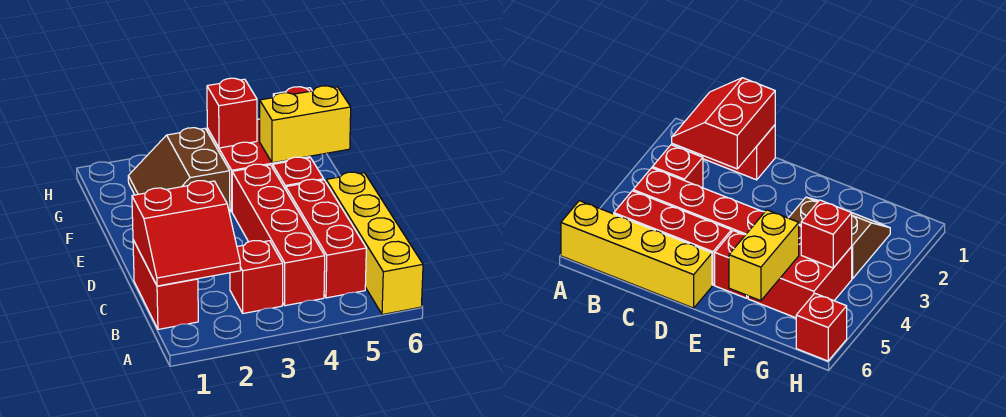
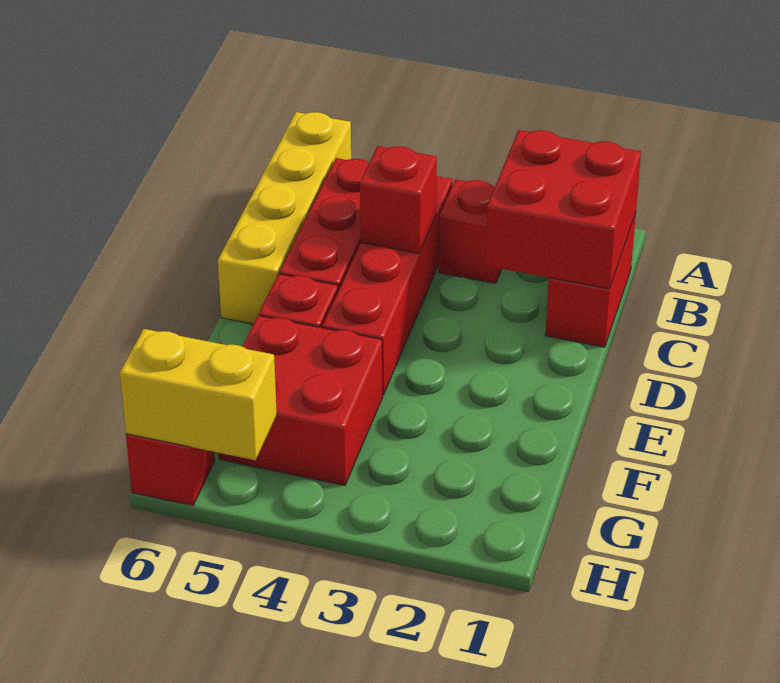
red 2x2 slope [132,181,241,286] -> red 2x2 brick [485,130,641,289]
brown 2x2 slope [128,128,230,213] -> none
yellow 1x2 brick [260,86,351,163] -> yellow 1x2 brick moved to [120,329,277,460]
red 1x1 brick [207,78,257,148] -> red 1x1 brick moved to [360,146,437,254]

